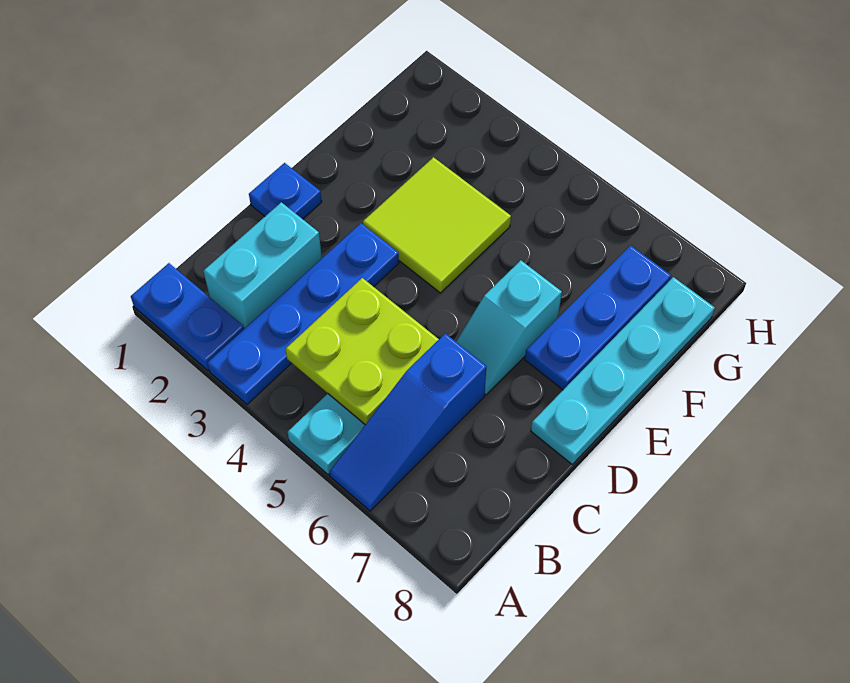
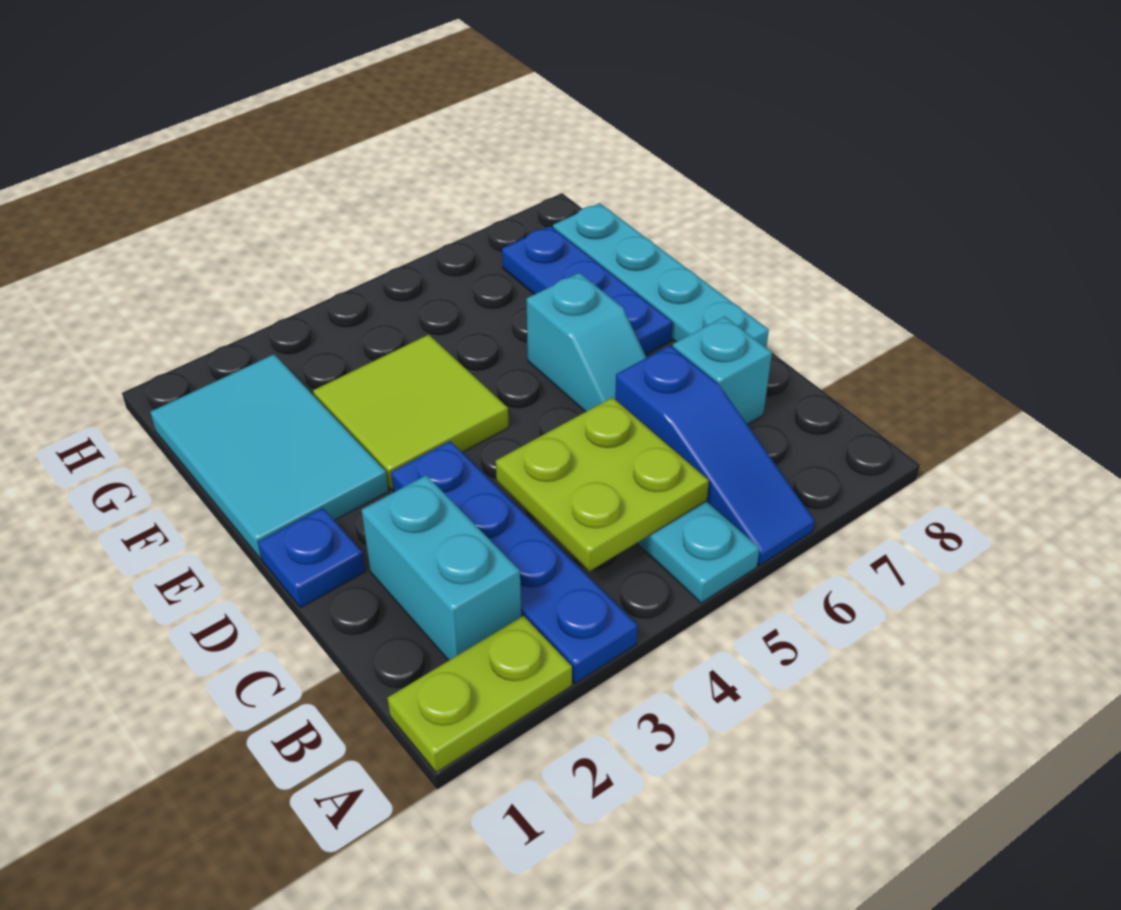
blue 1x2 plate [131,263,244,370] -> lime 1x2 plate [388,616,572,773]
none -> cyan 1x1 brick [673,316,772,424]
none -> cyan 2x3 tile [150,354,388,559]

